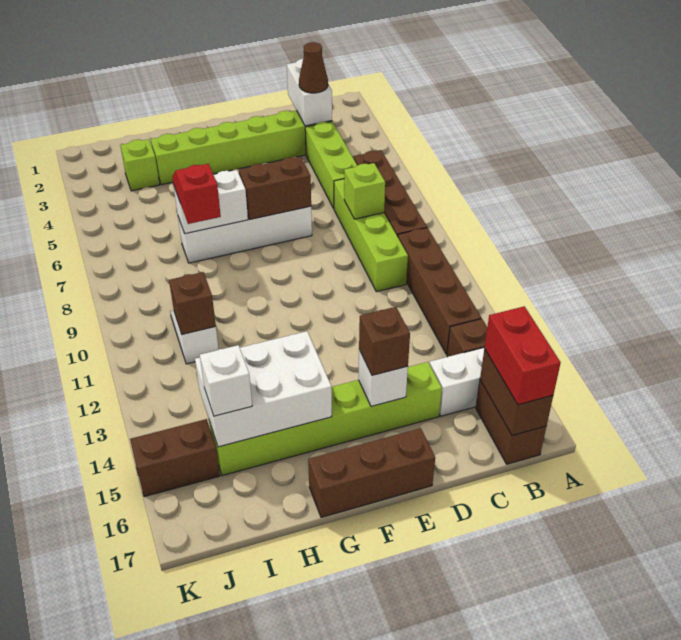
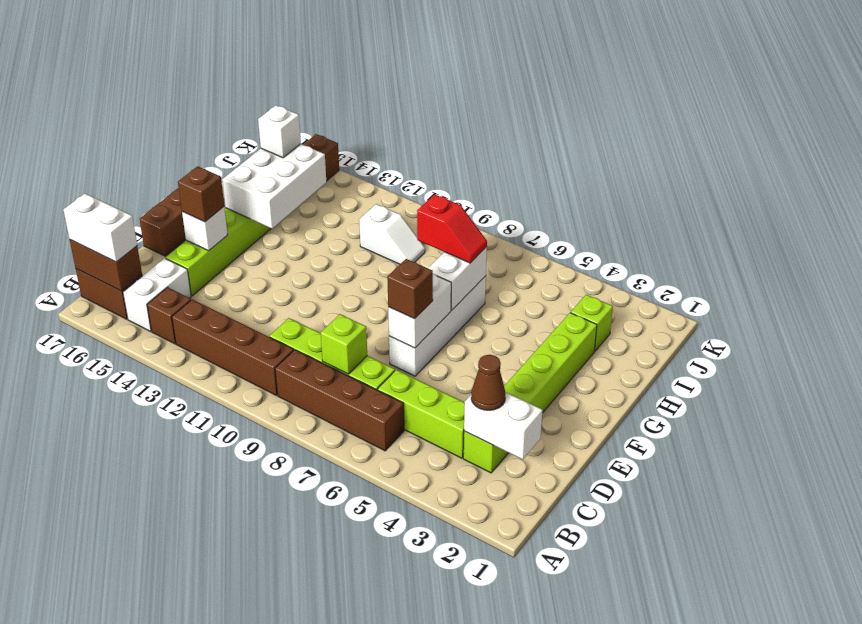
red 1x2 brick [484,306,561,405] -> white 1x2 brick [64,194,137,262]
brown 1x2 brick [239,157,311,219] -> white 1x2 brick [388,274,451,348]
brown 1x1 brick [169,272,216,334] -> brown 1x1 brick moved to [387,259,433,319]

